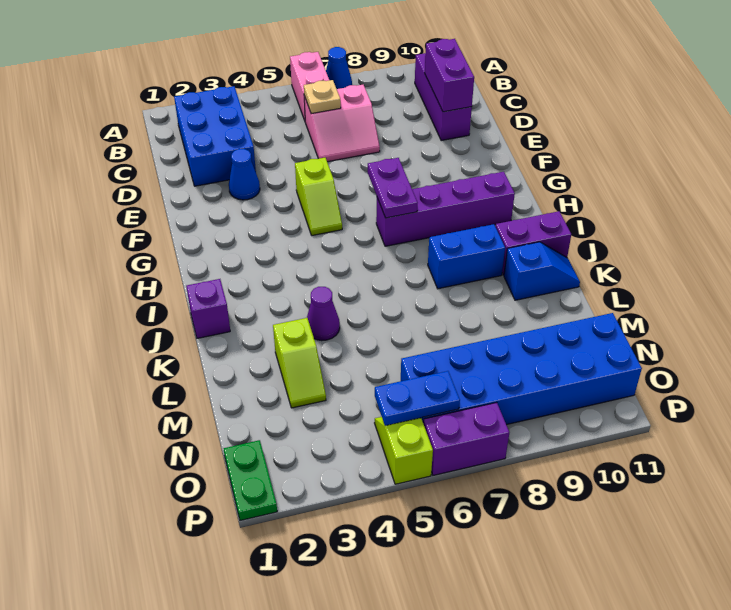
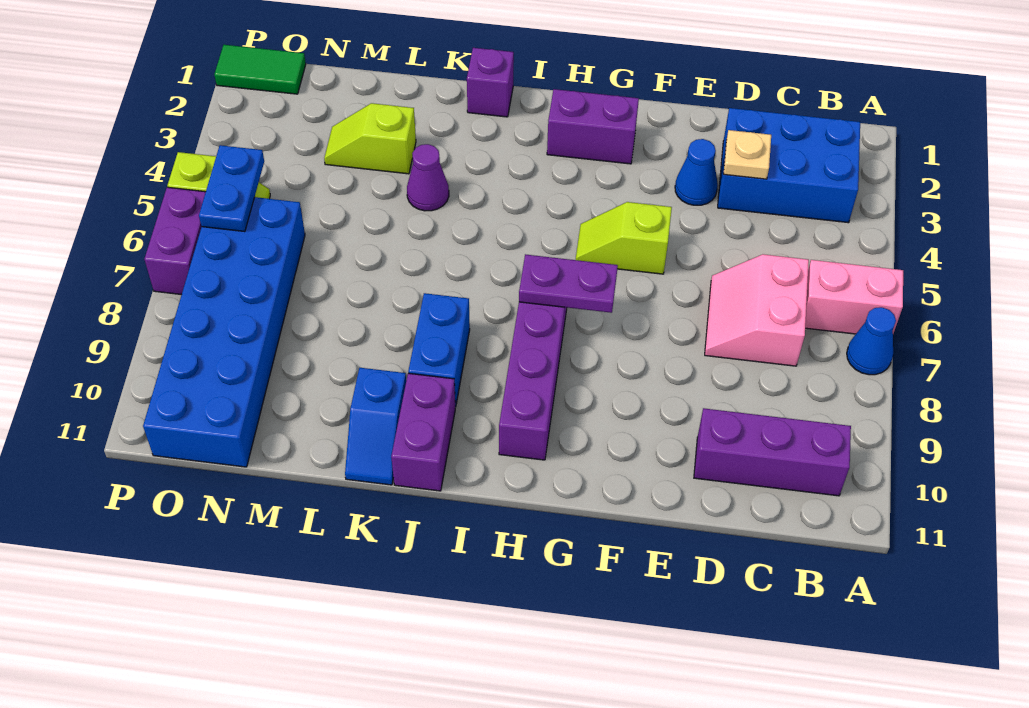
tan 1x1 plate [304,80,341,114] -> tan 1x1 plate moved to [723,130,771,179]
purple 1x2 brick [425,39,474,112] -> purple 1x2 brick moved to [547,89,639,164]
green 1x2 plate [224,440,277,521] -> green 1x2 tile [214,45,306,94]

